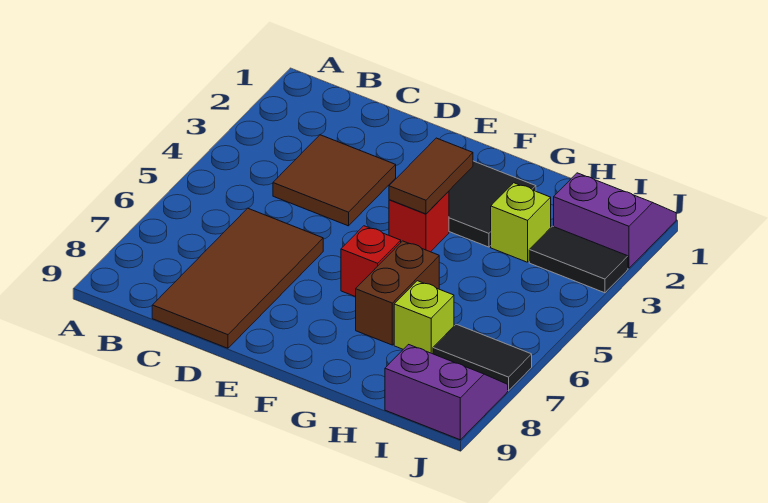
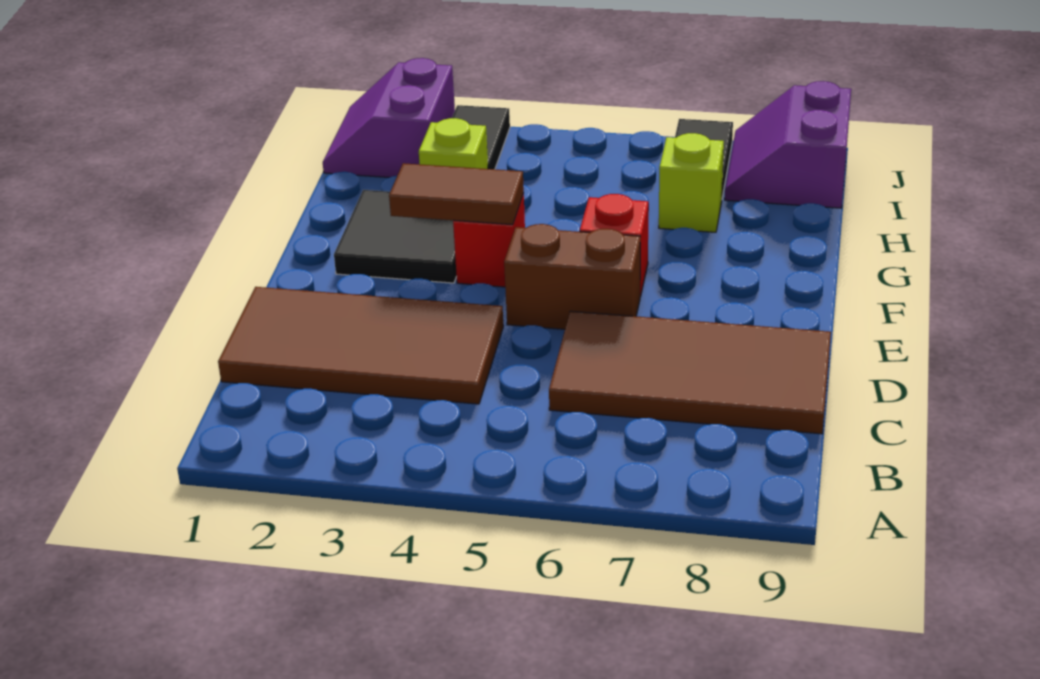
brown 2x2 tile [273,135,396,226] -> brown 2x4 tile [218,287,503,404]
brown 1x2 brick [356,241,439,345] -> brown 1x2 brick moved to [504,224,640,329]

